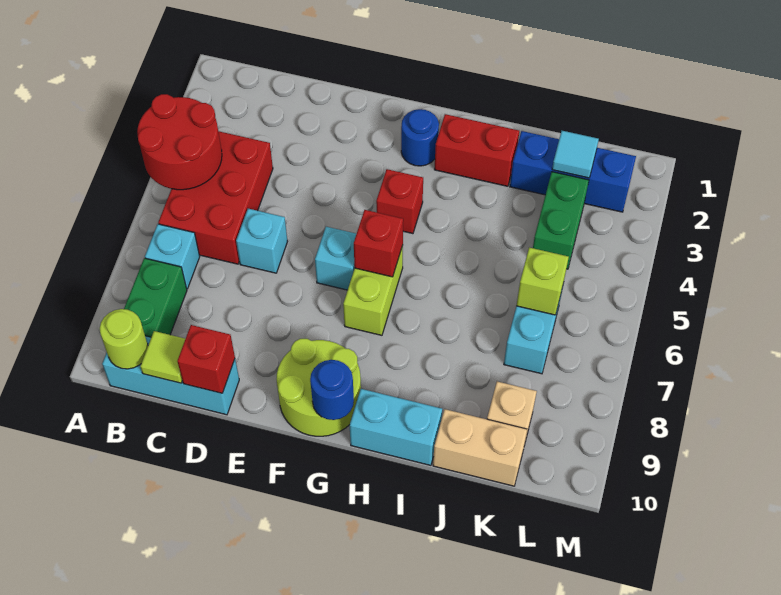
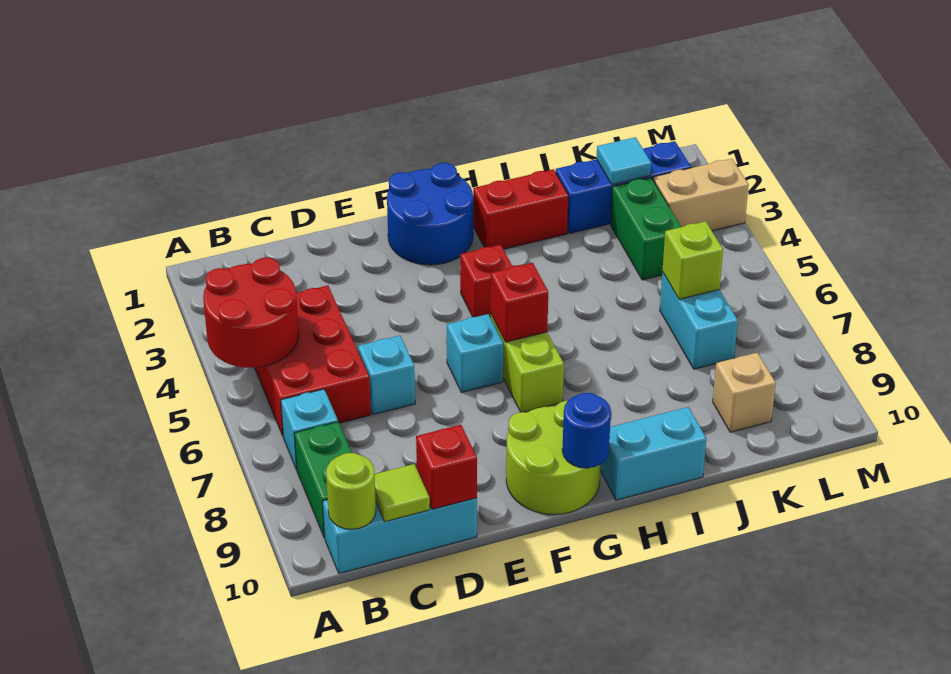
blue 1x1 round brick [401,109,439,166] -> blue 2x2 round brick [387,163,473,265]
tan 1x2 brick [433,409,527,486] -> tan 1x2 brick moved to [653,159,749,231]

